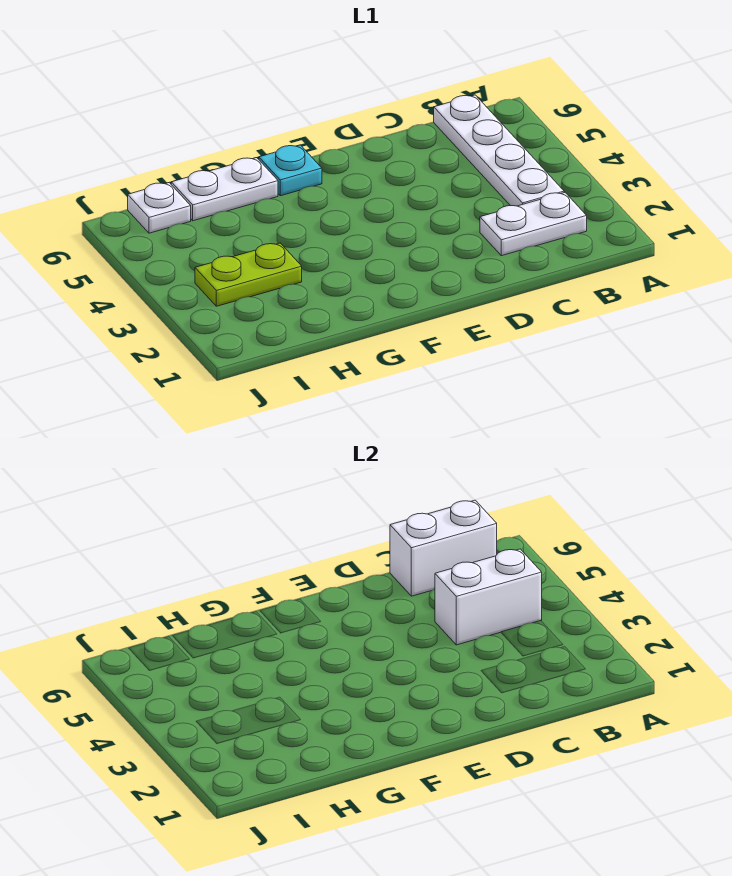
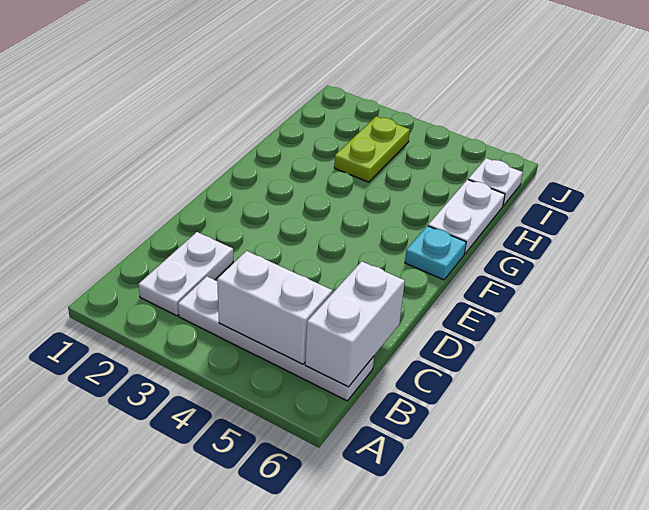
white 1x2 brick [435,549,542,645] -> white 1x2 brick turned to [217,251,332,364]

